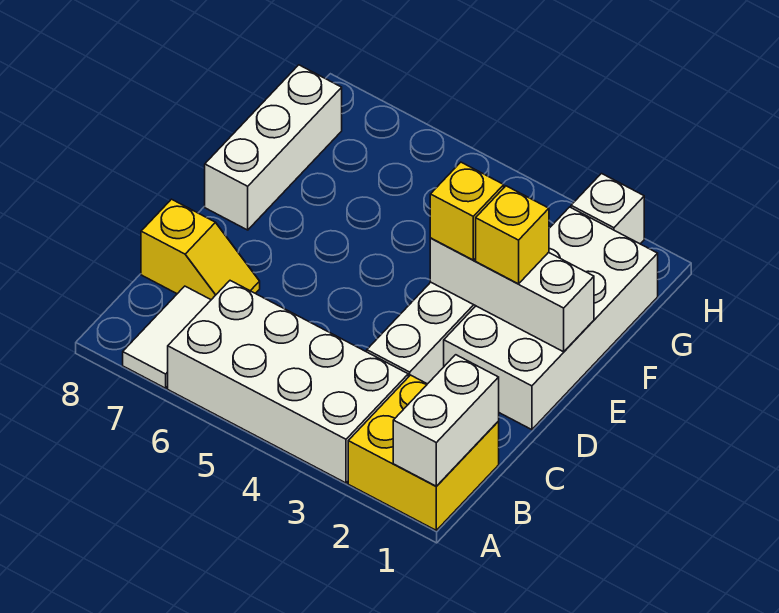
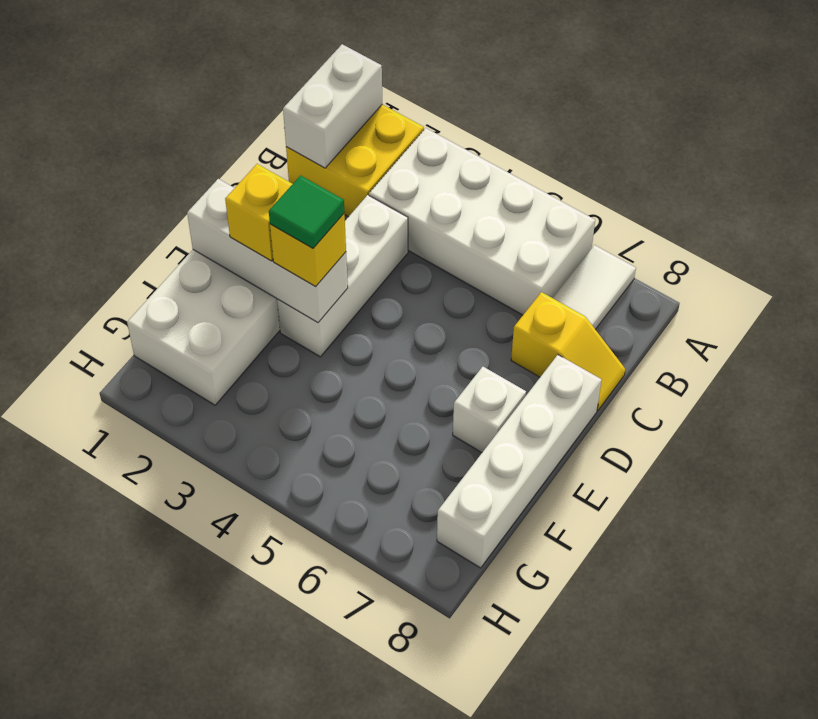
yellow 1x2 slope [141,199,260,300] -> yellow 1x2 slope turned to [511,292,625,410]
none -> green 1x1 tile [269,176,344,248]
white 1x3 brick [205,65,342,230] -> white 1x4 brick [437,355,602,568]
white 1x1 brick [571,174,644,244] -> white 1x1 brick moved to [453,367,526,452]

